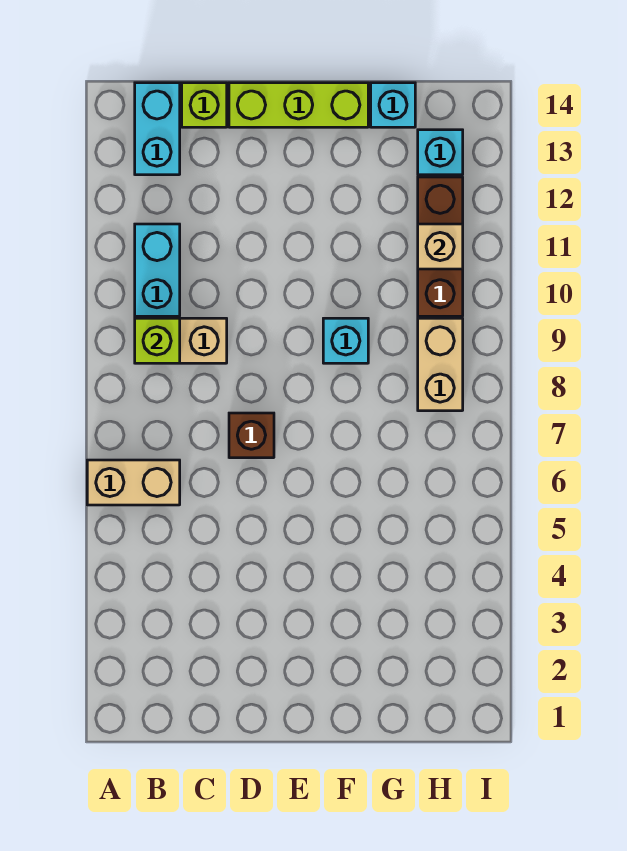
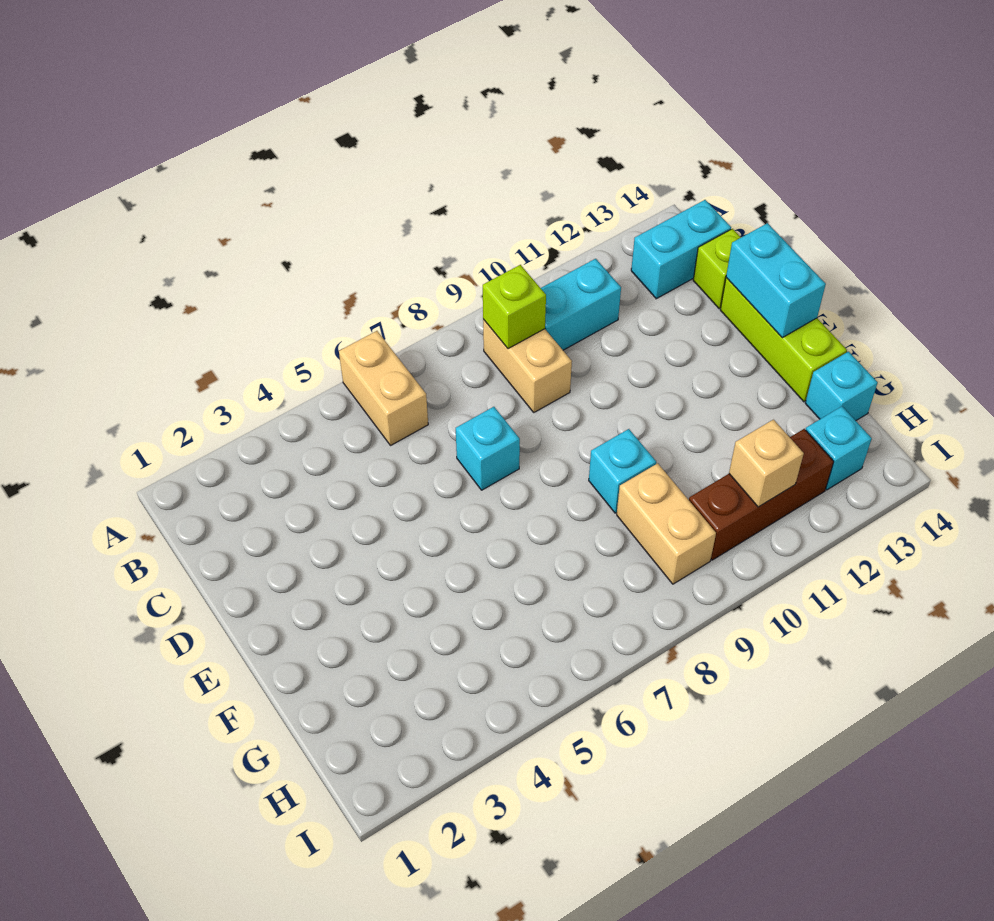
brown 1x1 brick [229,413,274,458] -> cyan 1x1 brick [456,407,520,490]
none -> cyan 1x2 brick [726,223,826,338]
tan 1x2 brick [418,318,463,411] -> tan 1x2 brick turned to [617,463,716,584]

